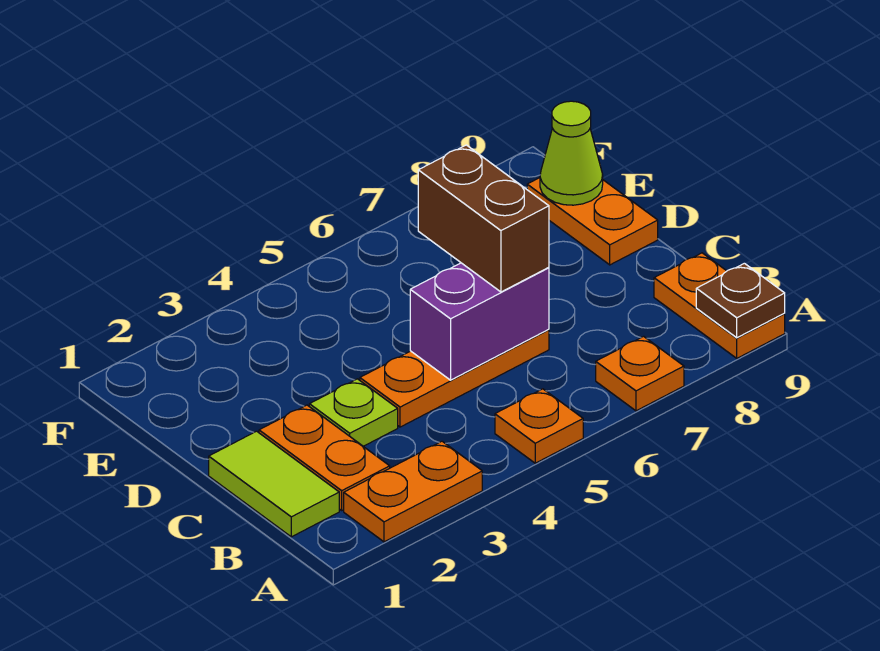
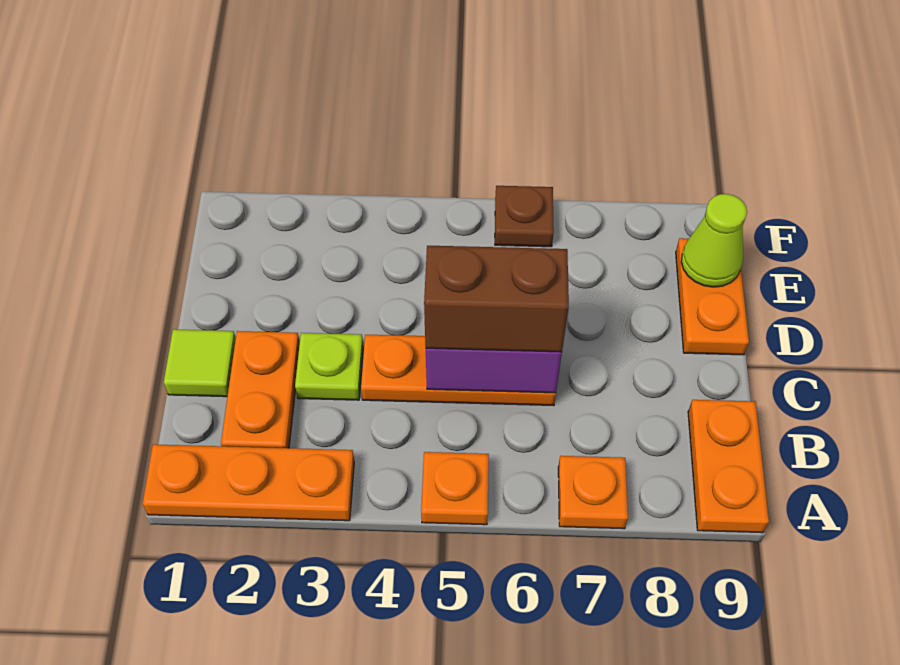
orange 1x2 plate [344,441,482,542] -> orange 1x3 plate [143,444,354,521]
brown 1x1 plate [696,263,785,338] -> brown 1x1 plate moved to [495,186,554,247]
lime 1x2 tile [209,431,339,537] -> lime 1x1 tile [164,329,236,397]
brown 1x2 brick [418,145,549,292] -> brown 1x2 brick turned to [424,246,569,352]

